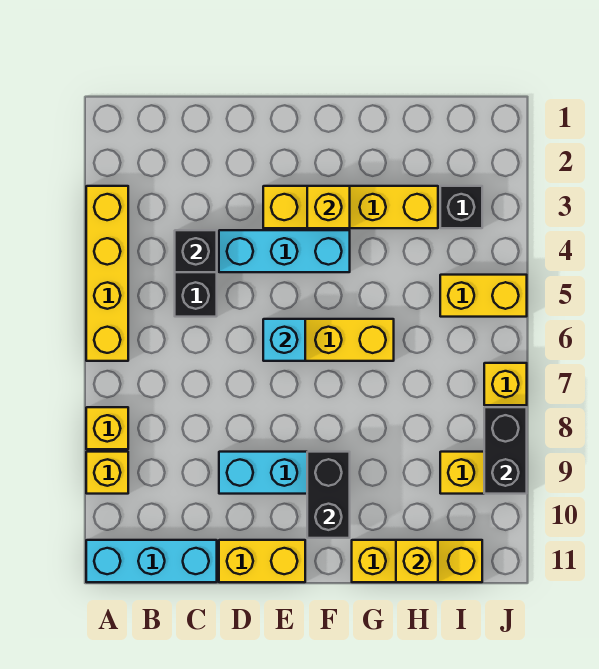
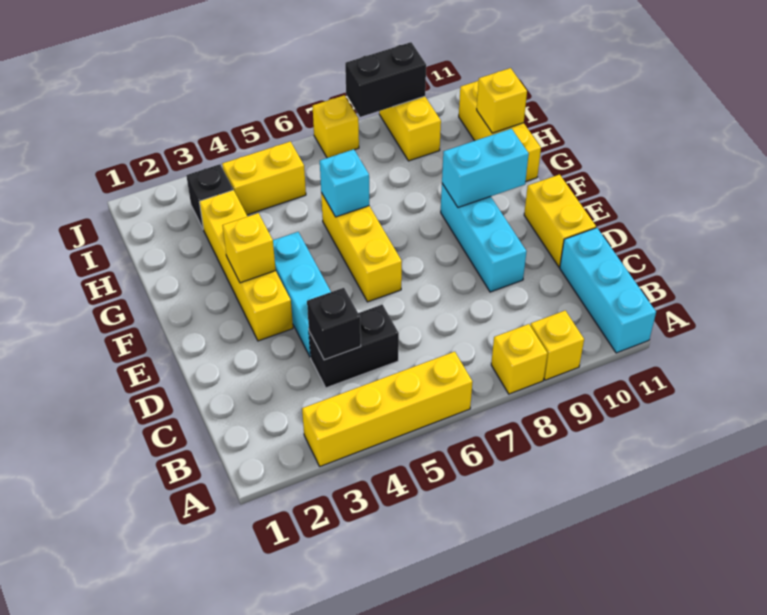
cyan 1x1 brick [263,319,305,361] -> cyan 1x1 brick moved to [320,149,369,217]
black 1x2 brick [307,452,350,538] -> cyan 1x2 brick [442,129,529,207]
yellow 1x2 brick [440,275,527,317] -> yellow 1x2 brick turned to [222,141,306,215]

